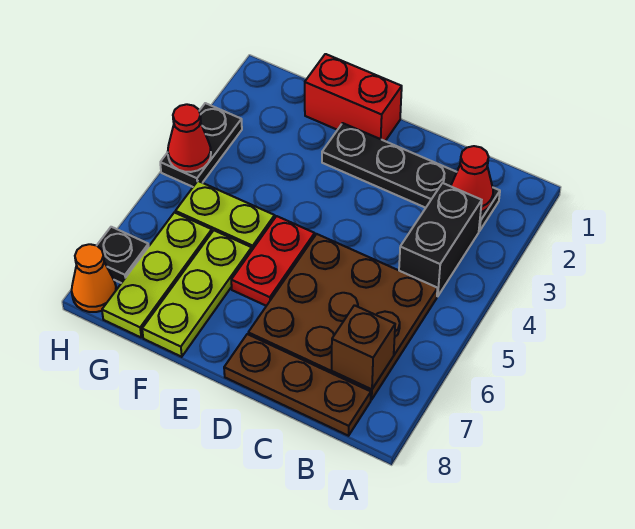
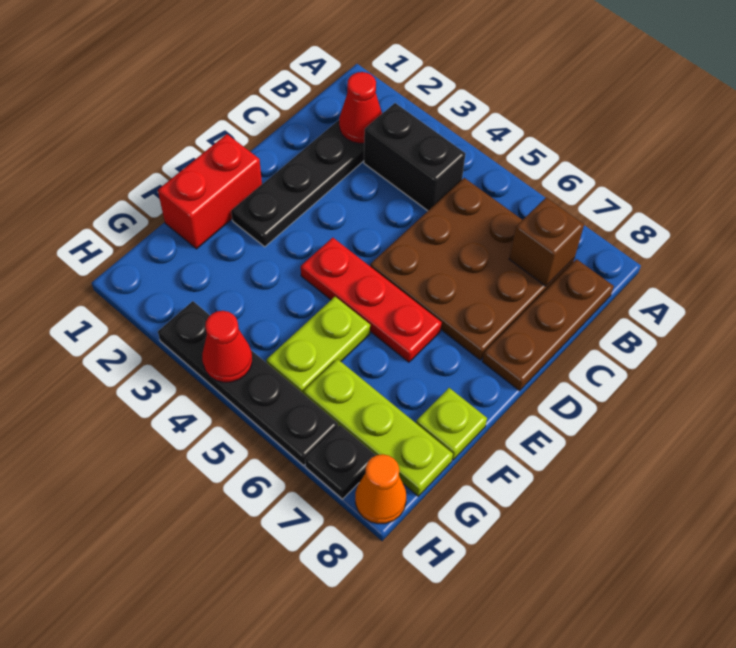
red 1x2 plate [231,216,315,306] -> red 1x3 plate [301,238,442,362]
lime 1x3 plate [142,230,252,357] -> lime 1x1 plate [416,388,487,460]
black 1x2 plate [160,103,242,187] -> black 1x4 plate [158,301,338,465]

